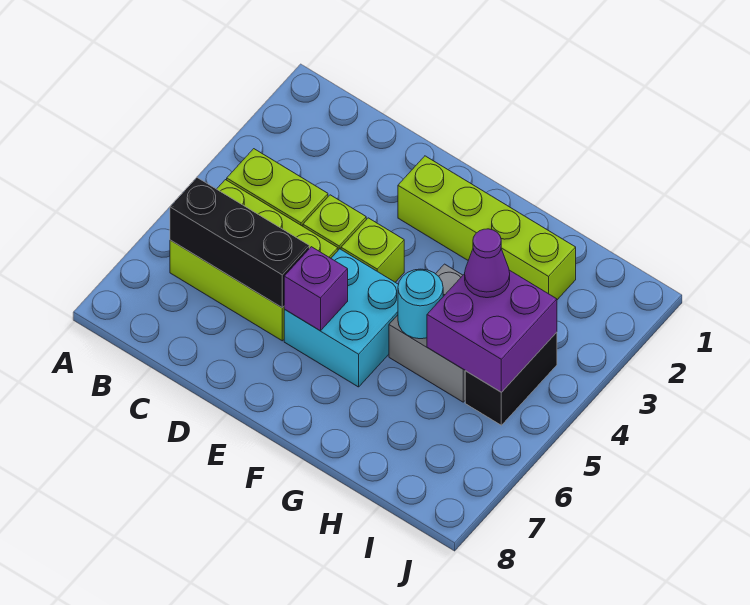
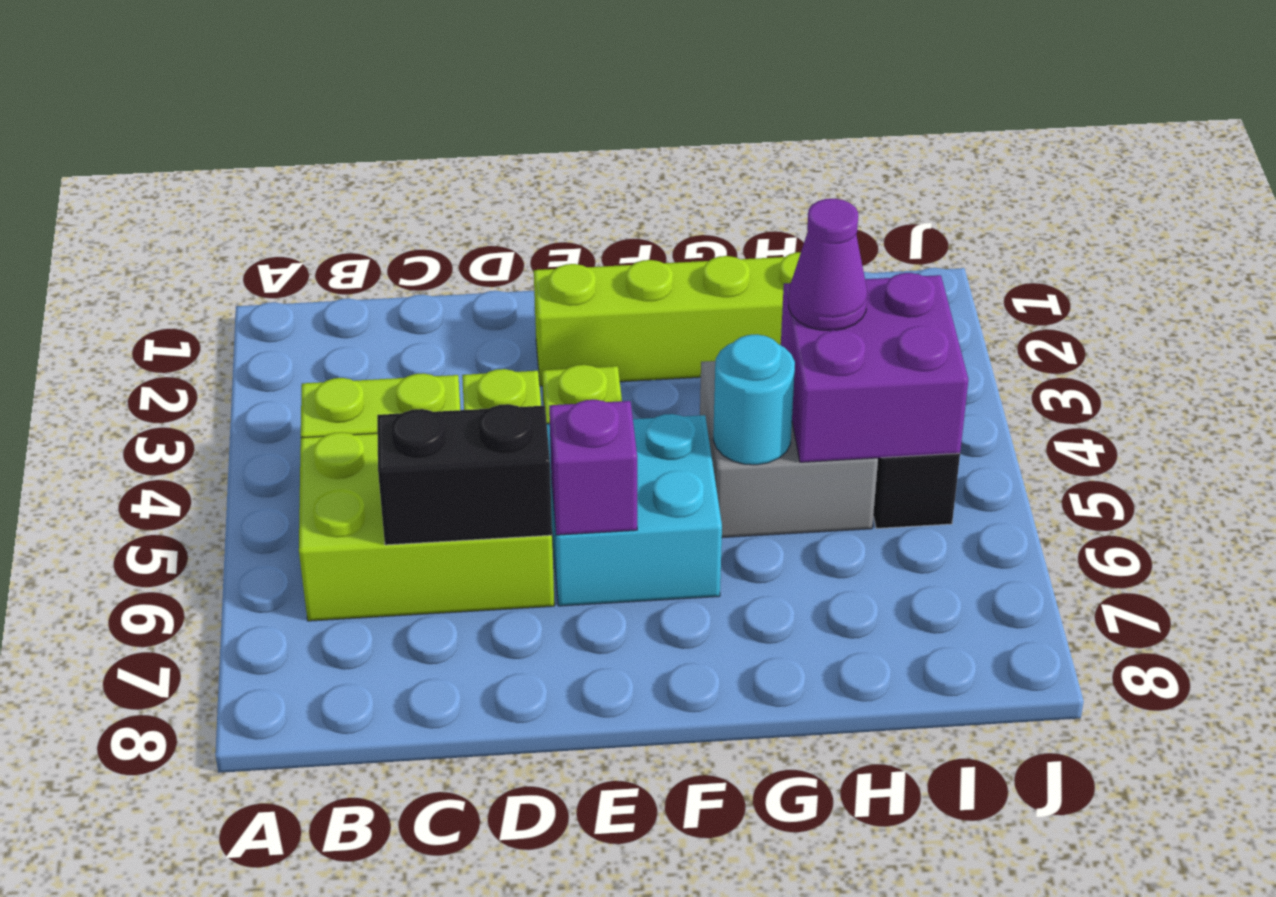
black 1x3 brick [170,178,309,308] -> black 1x2 brick [377,404,552,545]

